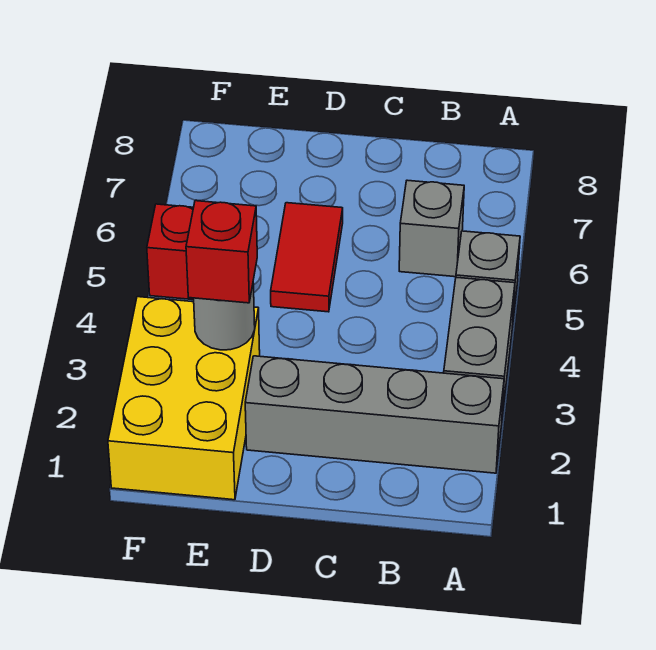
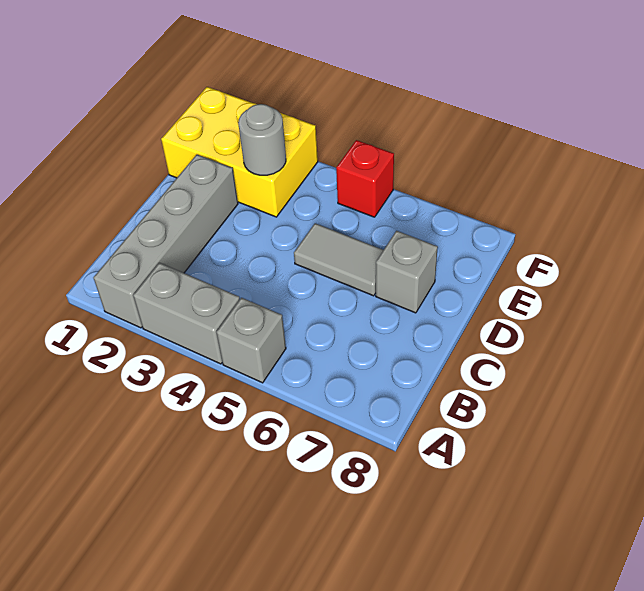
grey 1x1 brick [399,180,464,277] -> grey 1x1 brick moved to [376,231,438,313]
red 1x2 tile [271,203,343,312] -> grey 1x2 tile [294,223,383,296]
red 1x1 brick [186,201,257,303] -> none

